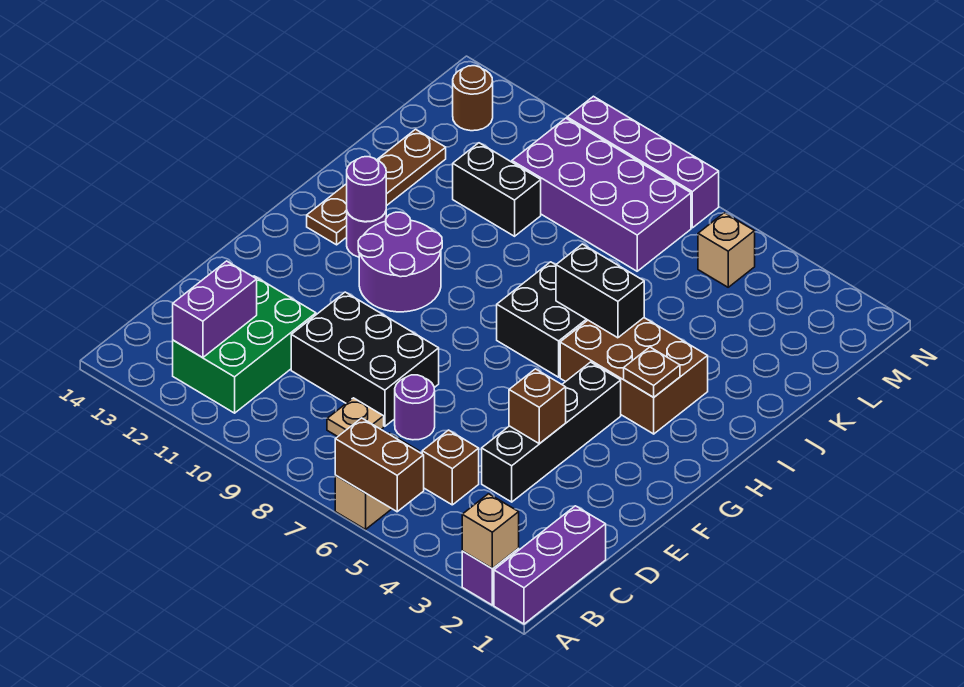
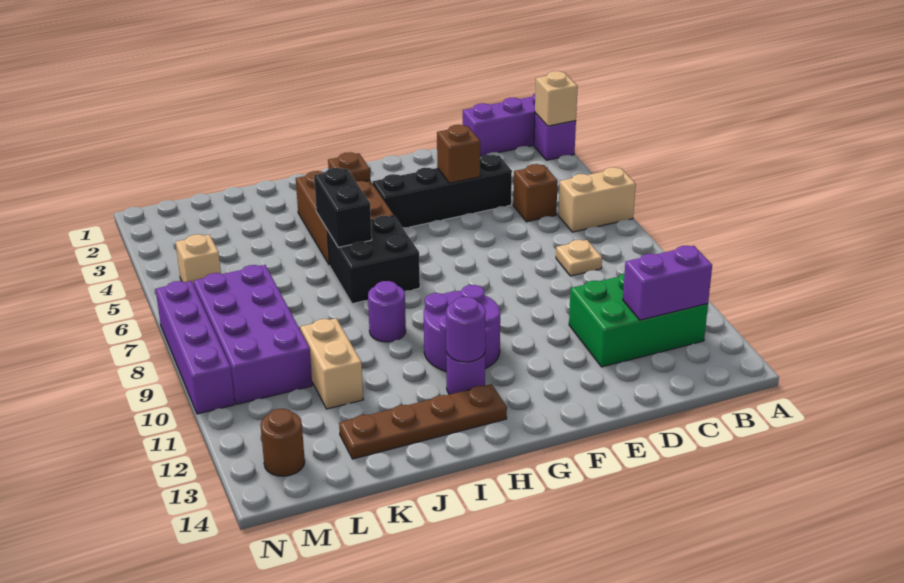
brown 1x2 brick [335,418,424,512] -> none
purple 1x1 round brick [395,375,435,440] -> purple 1x1 round brick moved to [368,281,406,342]
black 2x3 brick [291,292,439,426] -> none
black 1x2 brick [453,143,541,236] -> tan 1x2 brick [300,318,363,409]

